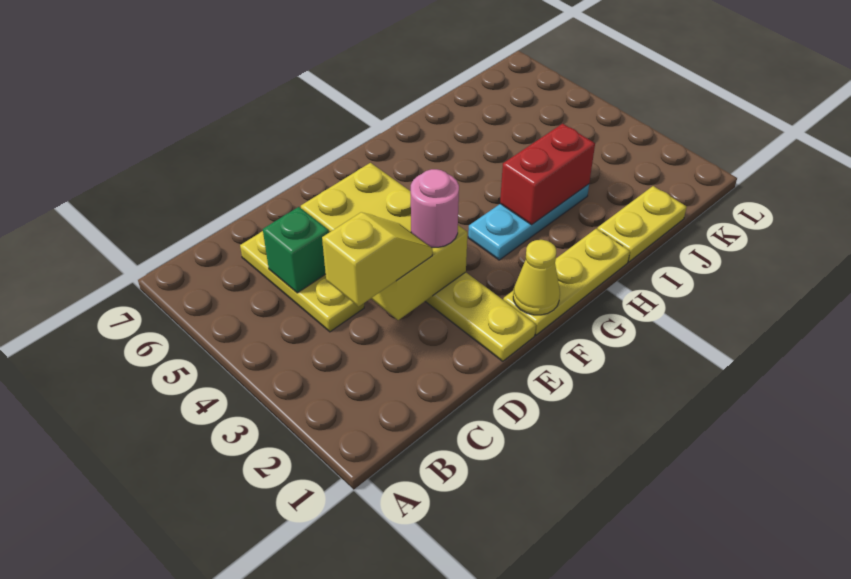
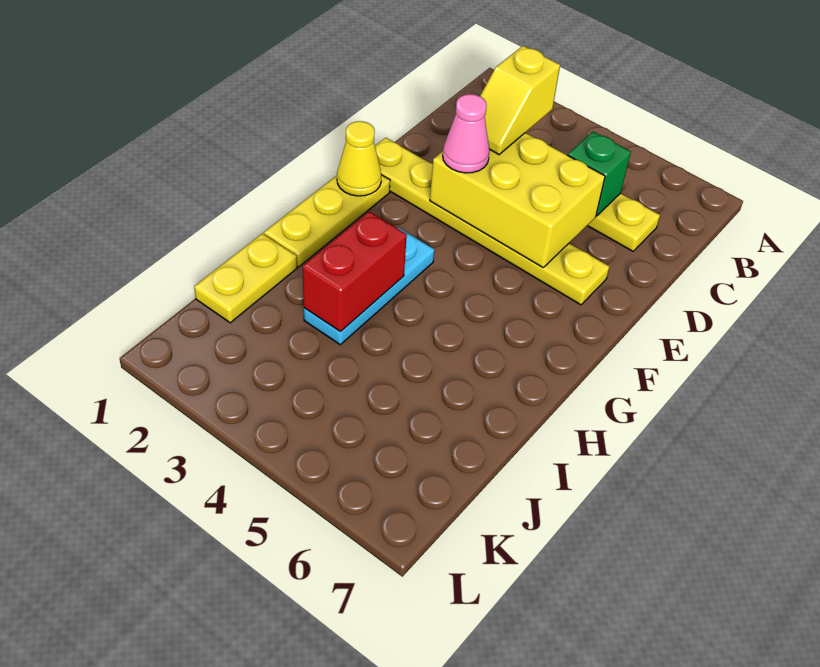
pink 1x1 round brick [411,169,459,247] -> pink 1x1 cone [443,94,490,173]

